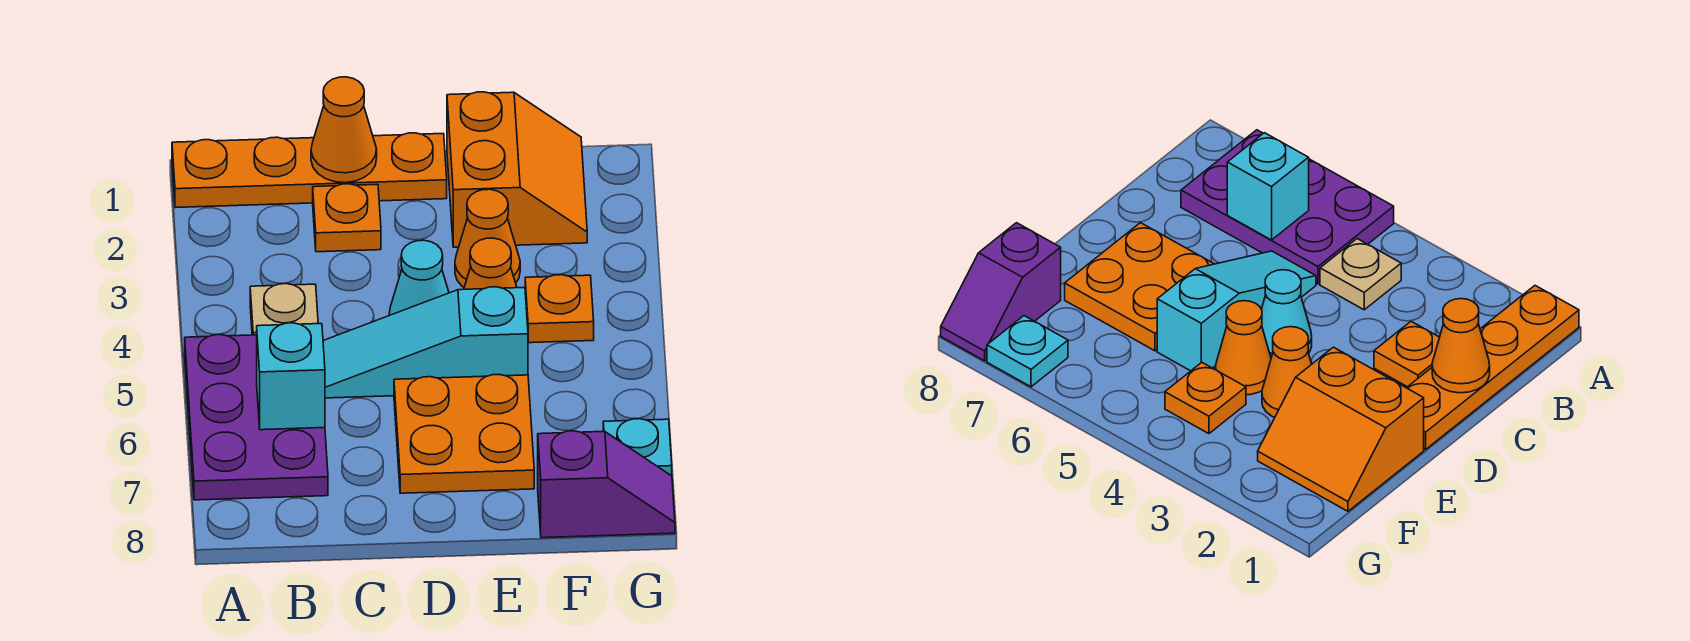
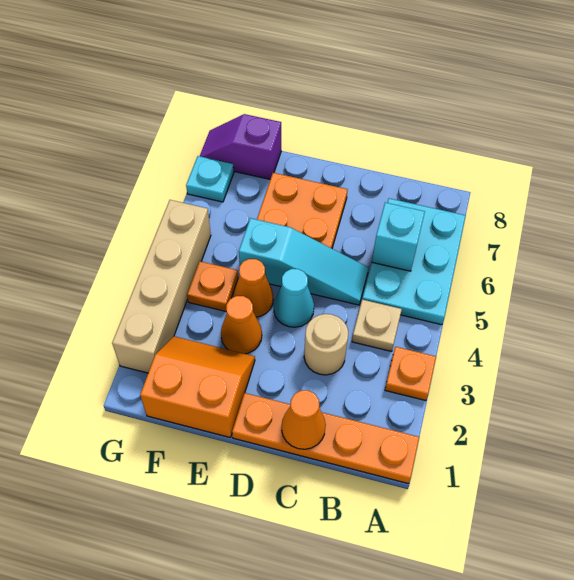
purple 2x3 plate [185,335,328,500] -> cyan 2x3 plate [362,198,466,325]
orange 1x1 plate [313,184,381,252] -> orange 1x1 plate moved to [385,347,436,401]
none -> tan 1x1 round brick [304,314,348,375]
orange 2x2 slope [447,92,587,247] -> orange 2x2 slope turned to [140,336,255,438]
none -> tan 1x4 brick [112,200,211,373]

